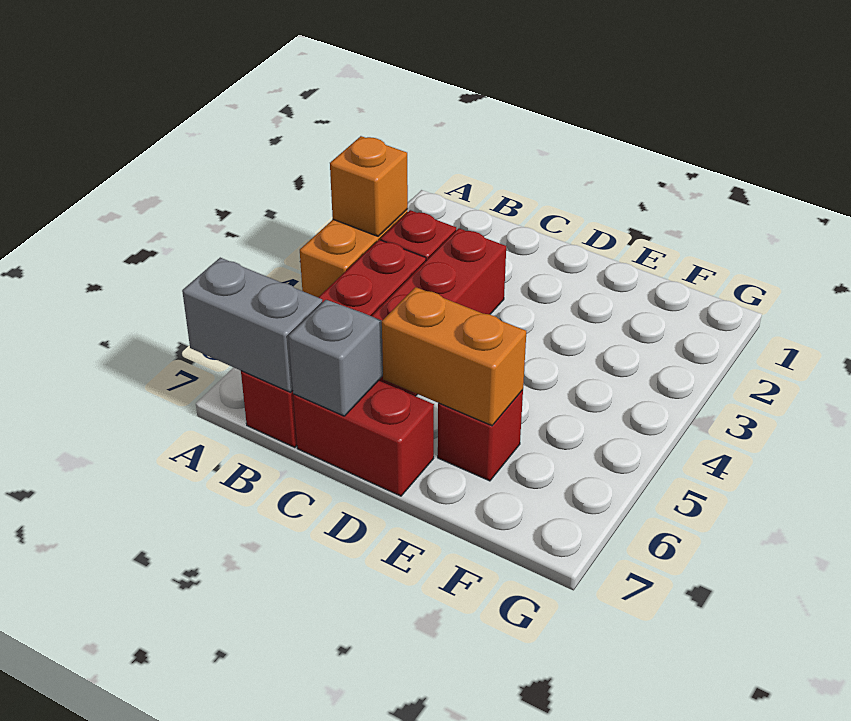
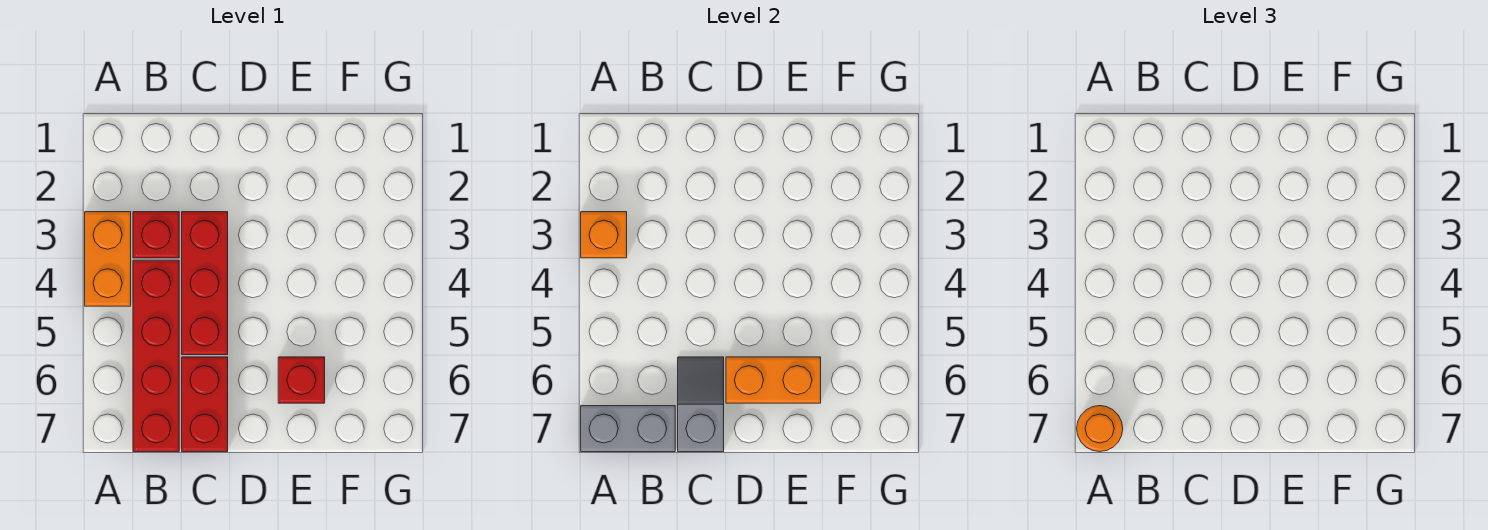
none -> orange 1x1 round brick [1077,406,1123,452]
red 1x2 brick [293,380,434,496] -> red 1x2 brick turned to [182,357,228,452]

